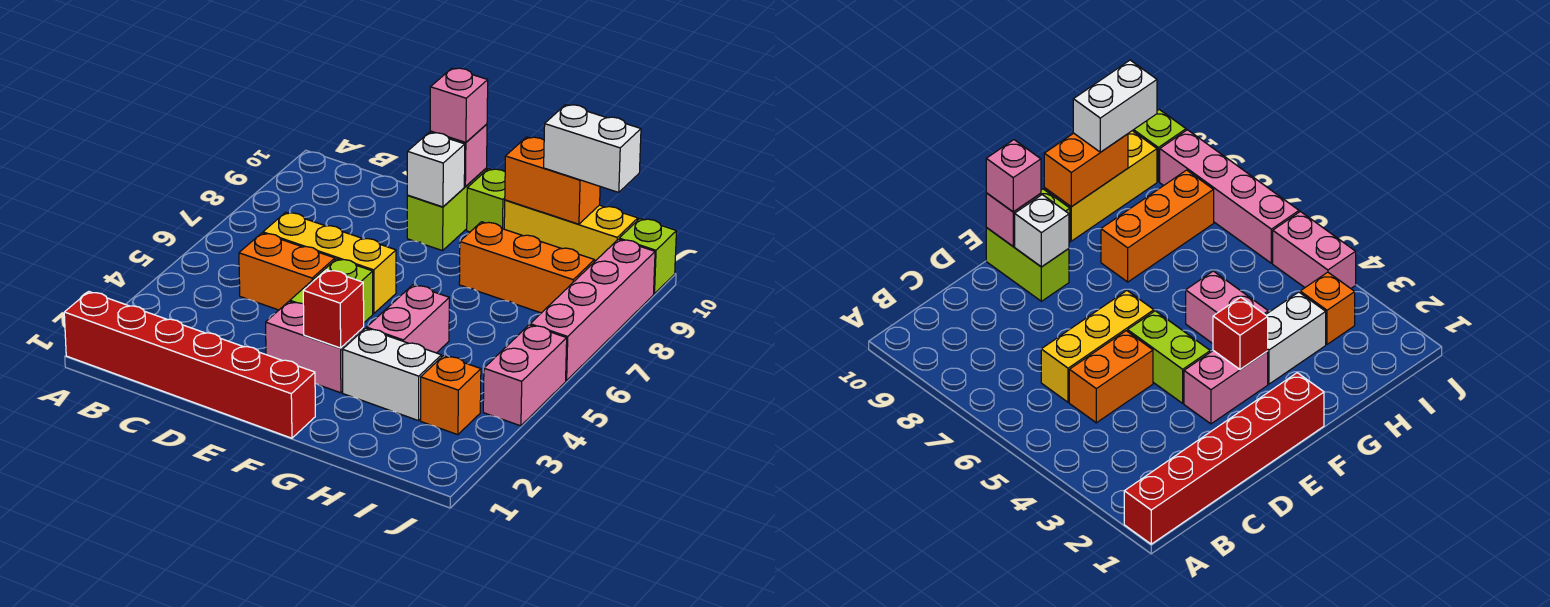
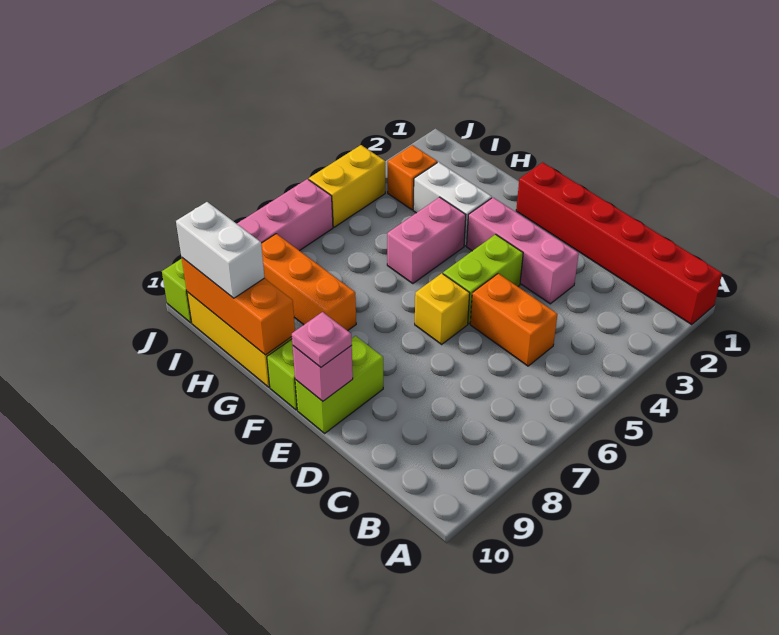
yellow 1x3 brick [263,212,396,314] -> yellow 1x1 brick [415,273,470,344]
pink 1x2 brick [266,302,364,393] -> pink 1x3 brick [467,198,579,304]
white 1x1 brick [407,132,465,207] -> none
pink 1x1 brick [430,68,488,142] -> pink 1x1 plate [292,312,352,367]
red 1x1 brick [303,270,364,348] -> none
orange 1x2 brick [505,137,600,224] -> orange 1x3 brick [182,258,295,355]
pink 1x2 brick [483,325,567,426] -> yellow 1x2 brick [309,145,385,227]

